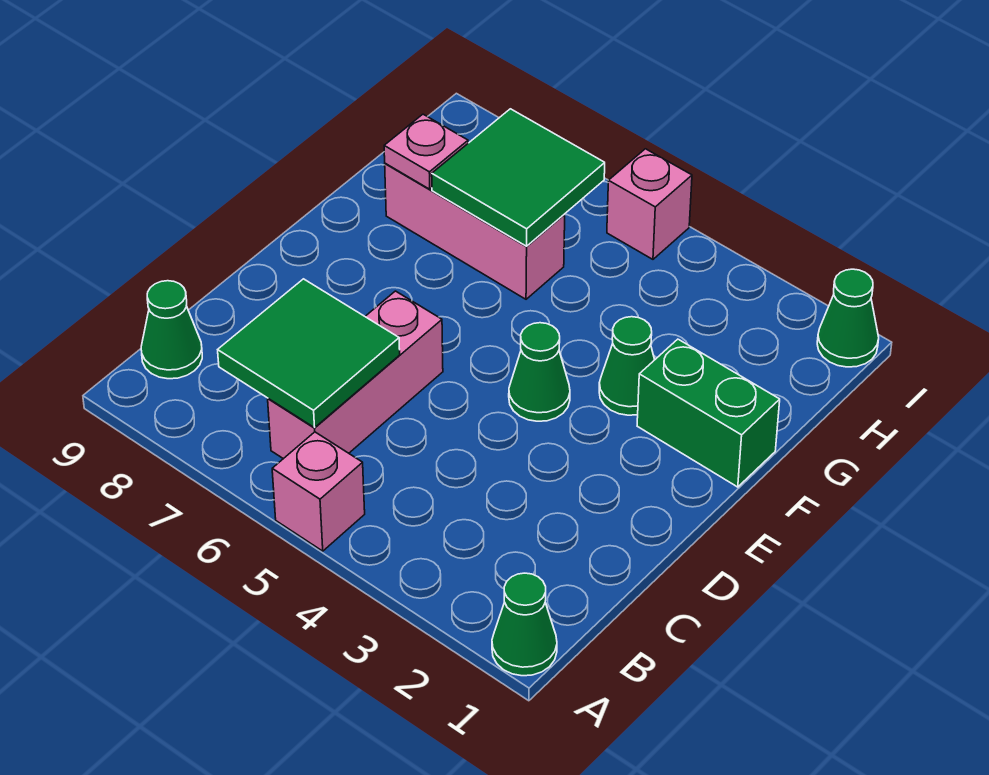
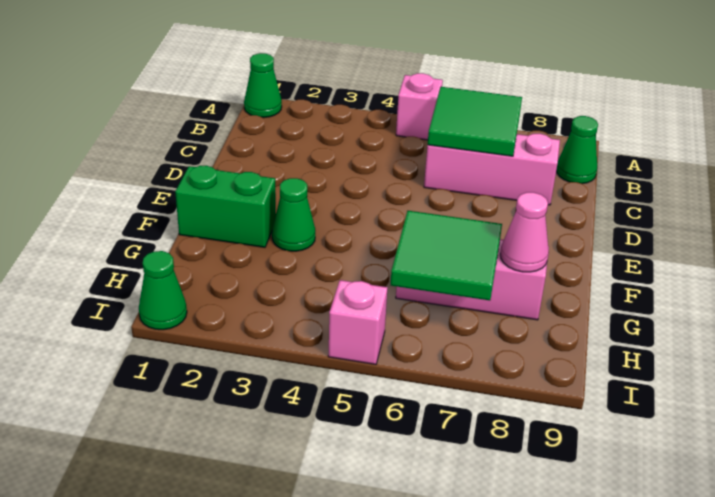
pink 1x3 brick [268,291,443,459] -> pink 1x3 brick turned to [424,133,560,205]
green 1x1 cone [509,323,570,421] -> none
pink 1x1 plate [384,114,468,189] -> pink 1x1 cone [500,192,549,272]

